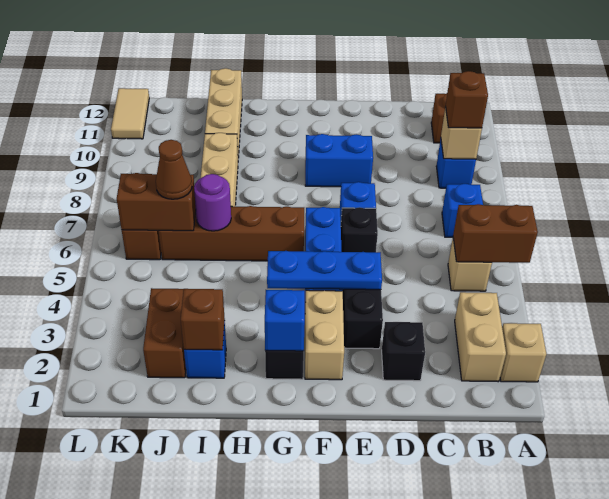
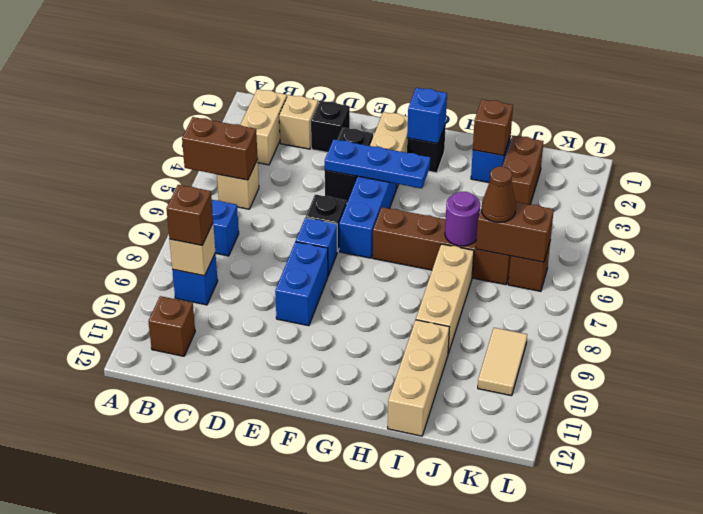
tan 1x1 brick [500,323,546,382] -> tan 1x1 brick moved to [279,95,318,149]
blue 1x2 brick [305,134,373,187] -> blue 1x2 brick turned to [275,242,328,326]
tan 1x2 tile [111,88,149,139] -> tan 1x2 tile moved to [478,328,527,396]

